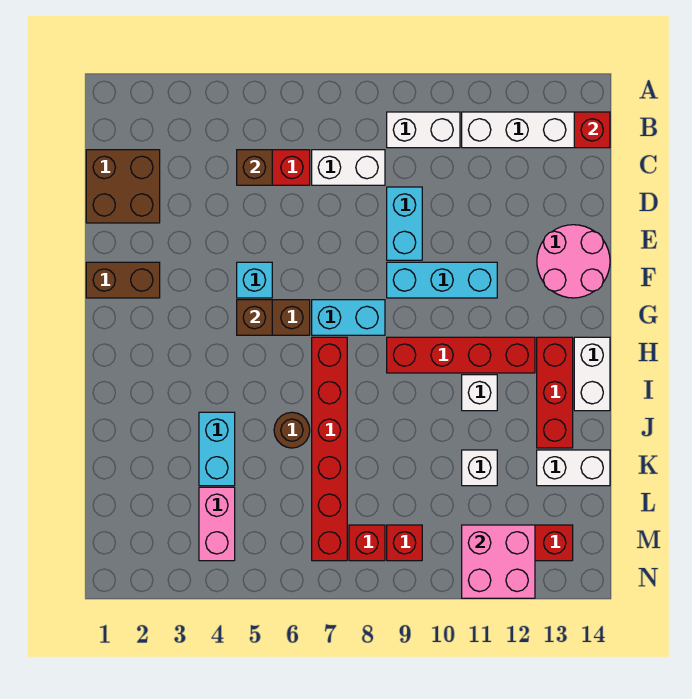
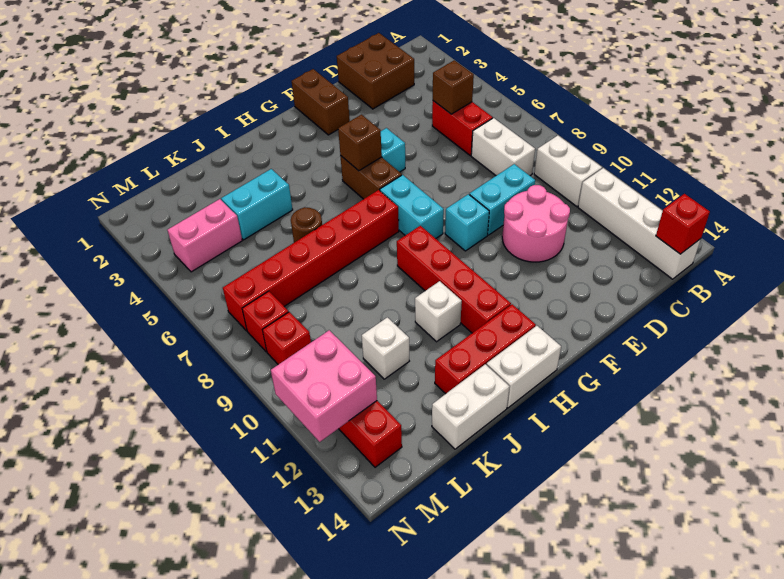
pink 2x2 round brick [537,225,610,298] -> pink 2x2 round brick moved to [502,185,570,262]
cyan 1x3 brick [387,262,497,298] -> cyan 1x1 brick [445,194,489,251]
white 1x2 brick [537,450,610,486] -> white 1x2 brick turned to [432,364,510,449]

